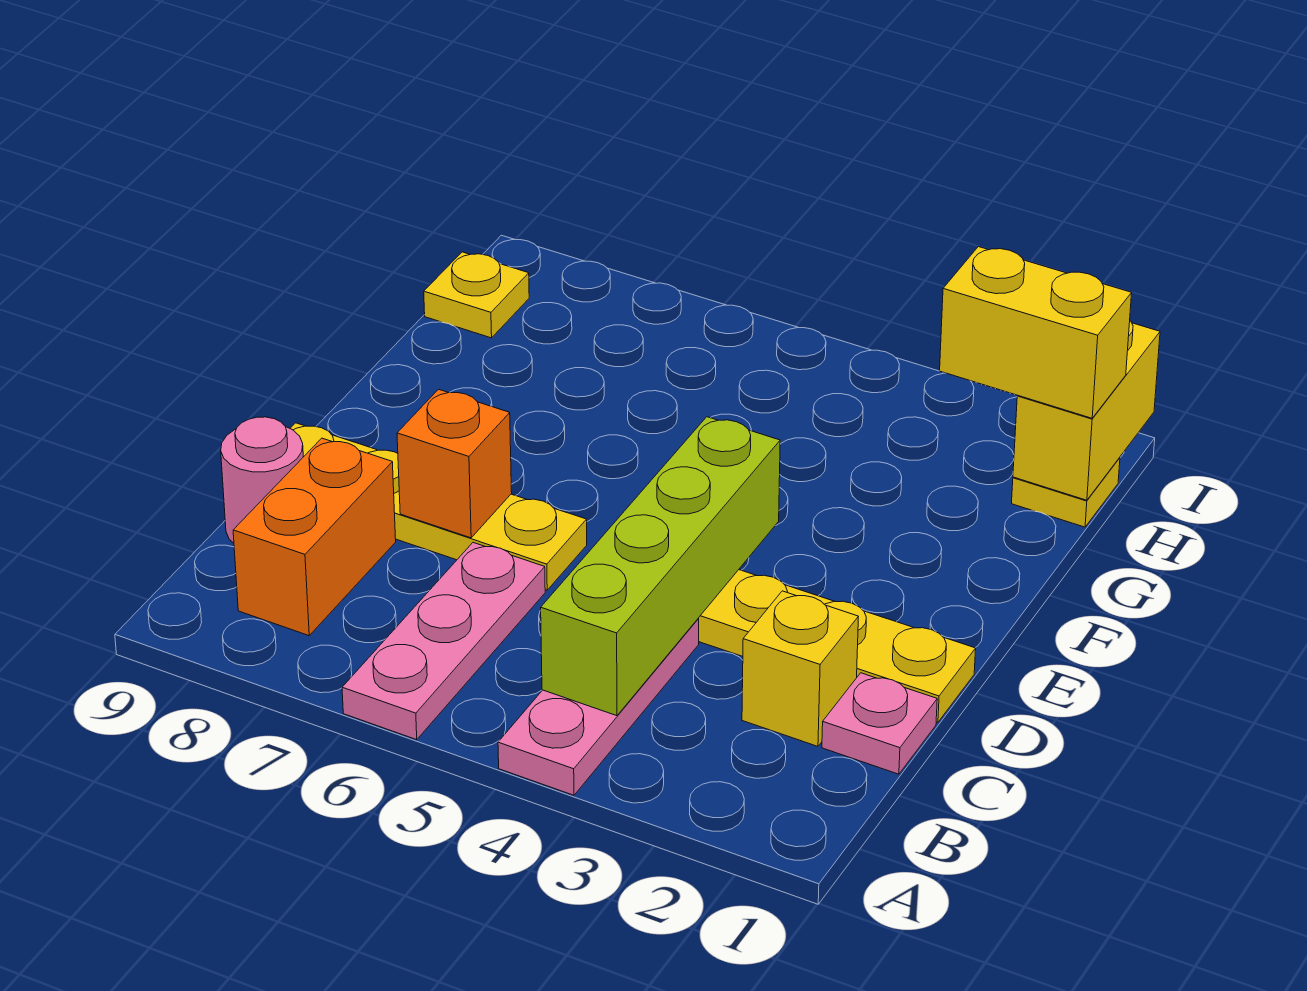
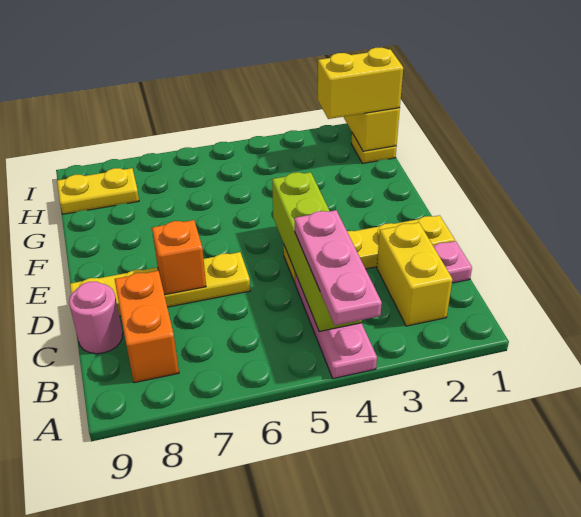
pink 1x3 plate [342,543,545,740] -> pink 1x3 plate moved to [294,210,382,325]
yellow 1x1 brick [742,591,858,746] -> yellow 1x2 brick [377,223,452,326]
yellow 1x1 plate [424,252,529,338] -> yellow 1x2 plate [57,168,139,214]

